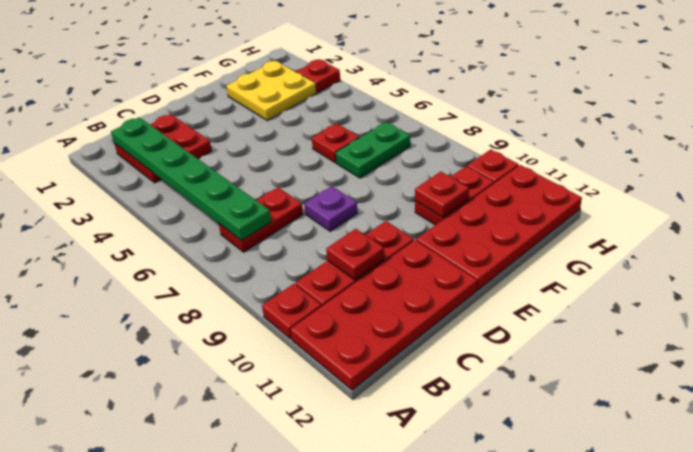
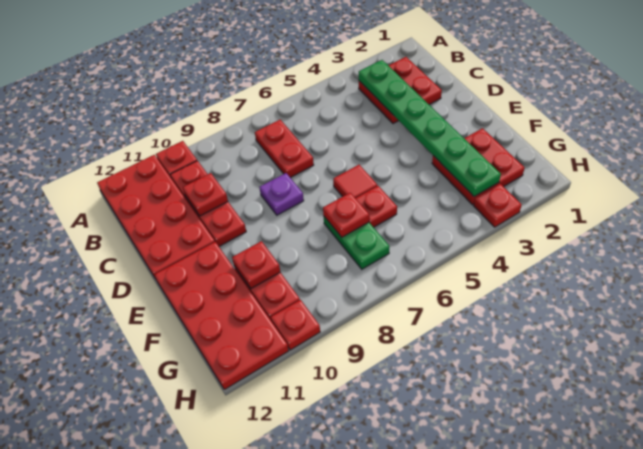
green 1x6 plate [111,117,271,241] -> green 1x6 plate turned to [359,60,501,197]
none -> red 1x1 tile [333,165,377,198]
yellow 2x2 plate [226,61,316,121] -> red 2x2 plate [432,128,524,205]
none -> red 1x1 plate [323,193,369,237]

